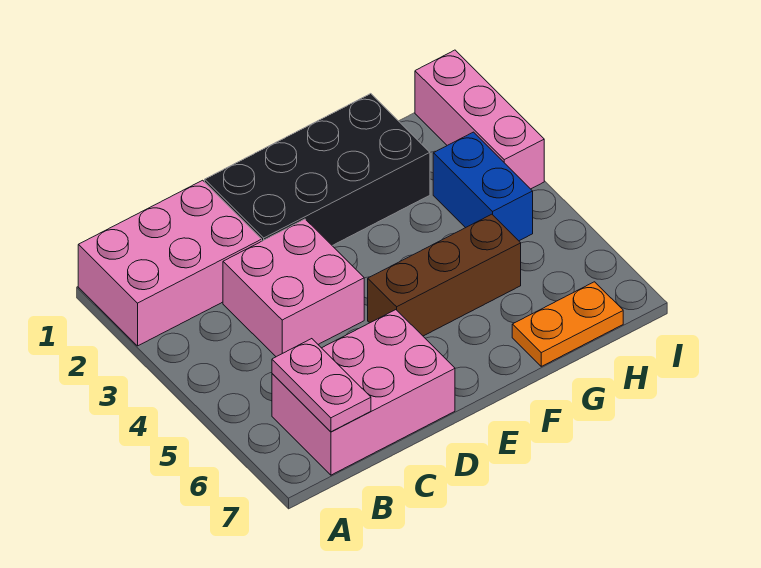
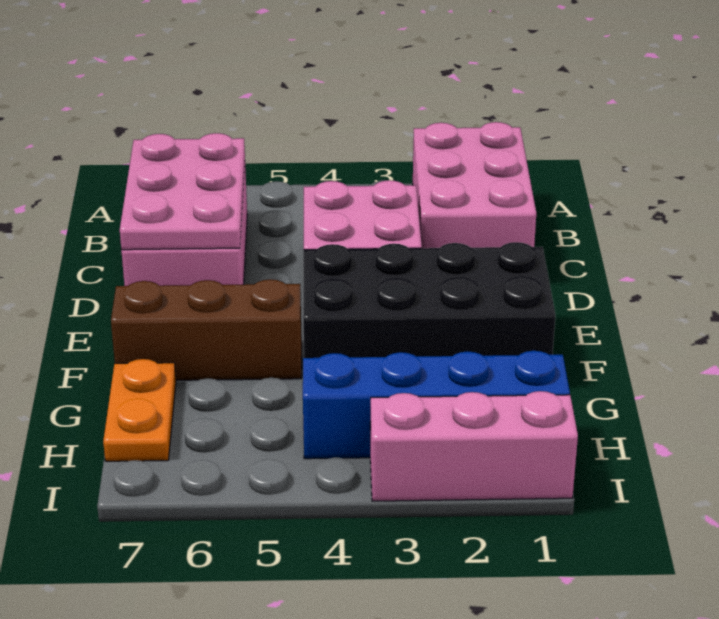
pink 1x2 plate [272,339,371,432] -> pink 2x3 plate [120,133,245,250]
black 2x4 brick [205,94,430,246] -> black 2x4 brick turned to [303,242,555,358]
brown 1x3 brick [368,214,521,336] -> brown 1x3 brick turned to [111,279,302,380]
blue 1x2 brick [433,132,533,241] -> blue 1x4 brick [303,351,570,459]

